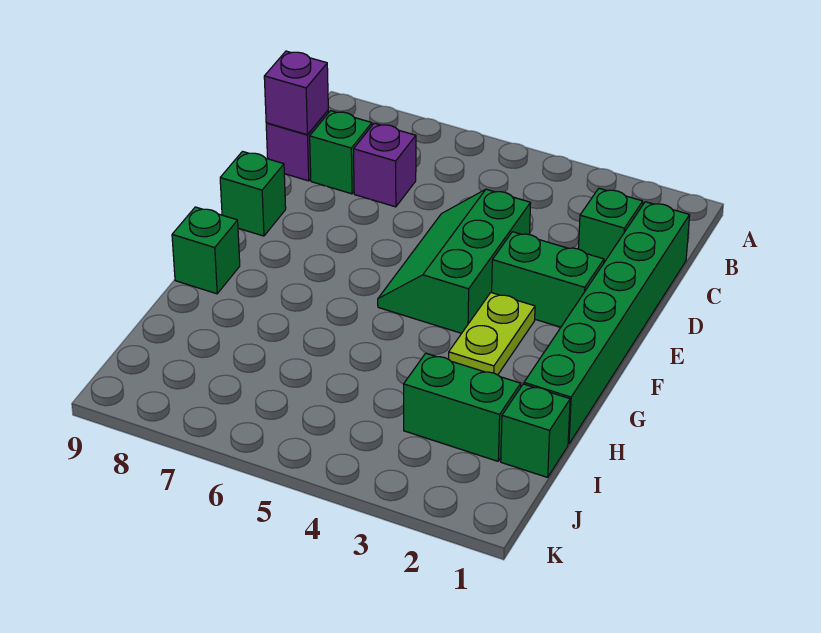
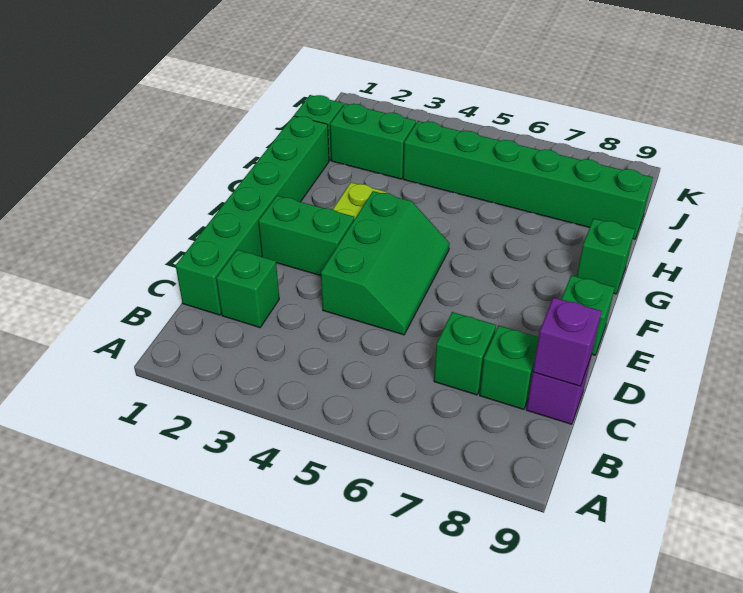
purple 1x1 brick [354,123,416,207] -> green 1x1 brick [434,312,496,395]
none -> green 1x6 brick [403,121,653,239]

